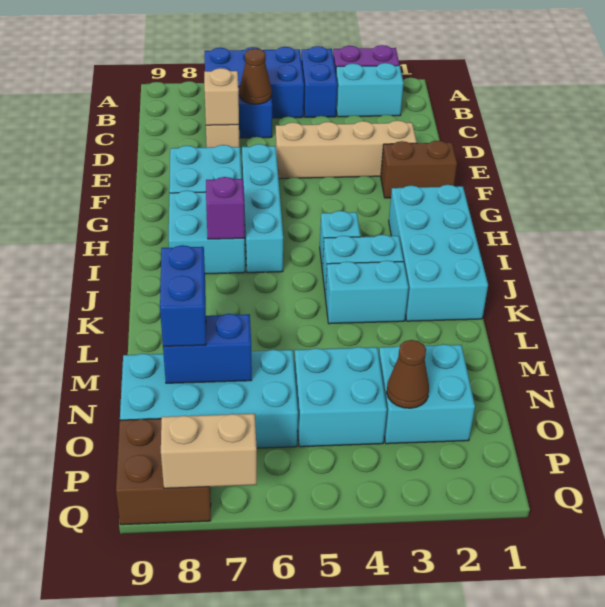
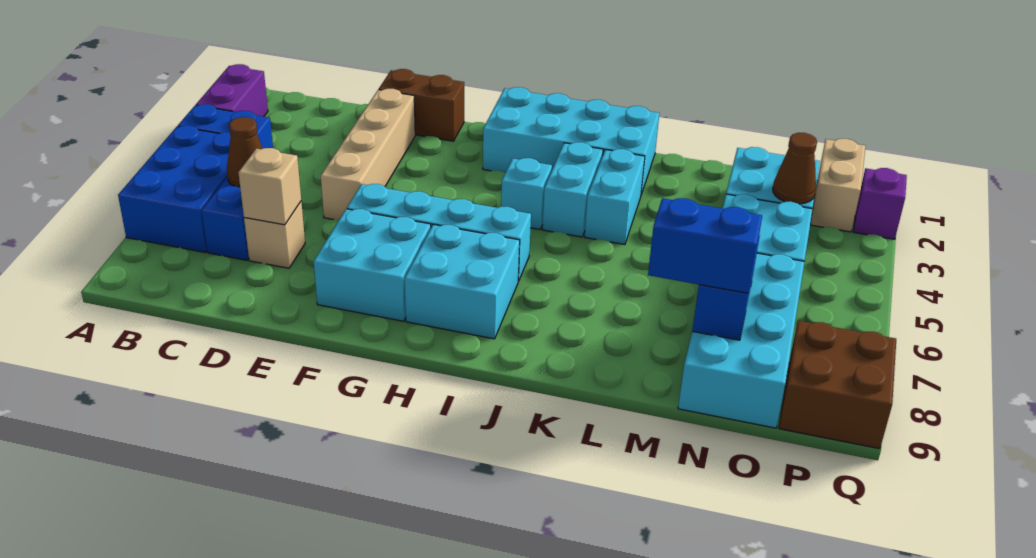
cyan 1x2 brick [336,63,404,117] -> none
brown 1x2 brick [381,141,457,198] -> brown 1x2 brick turned to [379,69,464,141]
purple 1x1 brick [206,177,245,239] -> purple 1x1 brick moved to [854,168,907,239]
tan 1x2 brick [161,414,257,488] -> tan 1x2 brick moved to [810,139,865,232]

